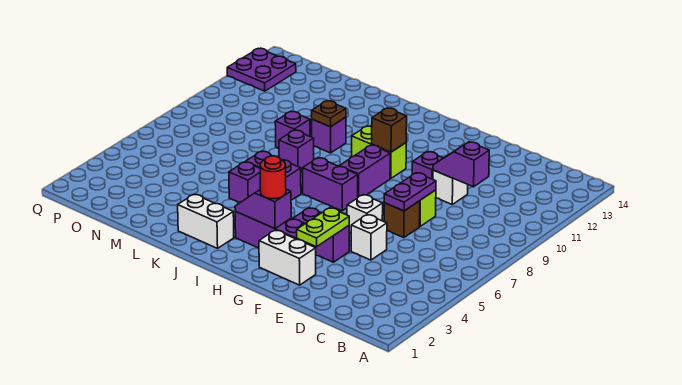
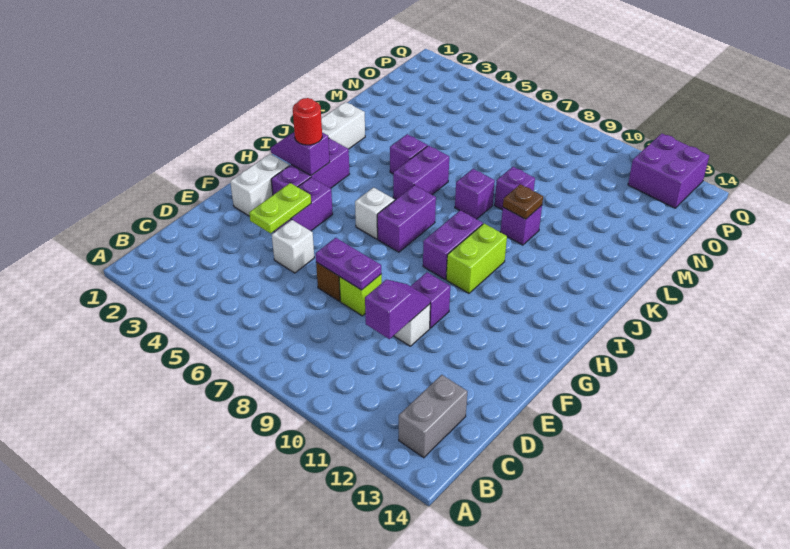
none -> grey 1x2 brick [399,375,467,458]
lime 1x2 plate [297,208,349,247] -> lime 1x2 plate turned to [249,183,311,233]
white 1x1 brick [347,195,383,233] -> white 1x1 brick moved to [355,188,395,239]
purple 1x2 slope [235,189,291,229] -> purple 1x2 slope turned to [271,133,330,175]
purple 1x2 brick [339,145,390,197] -> purple 1x2 brick turned to [423,210,483,279]
brown 1x1 brick [372,108,407,152] -> none
purple 2x2 plate [227,48,296,91] -> purple 2x2 brick [628,133,709,208]

